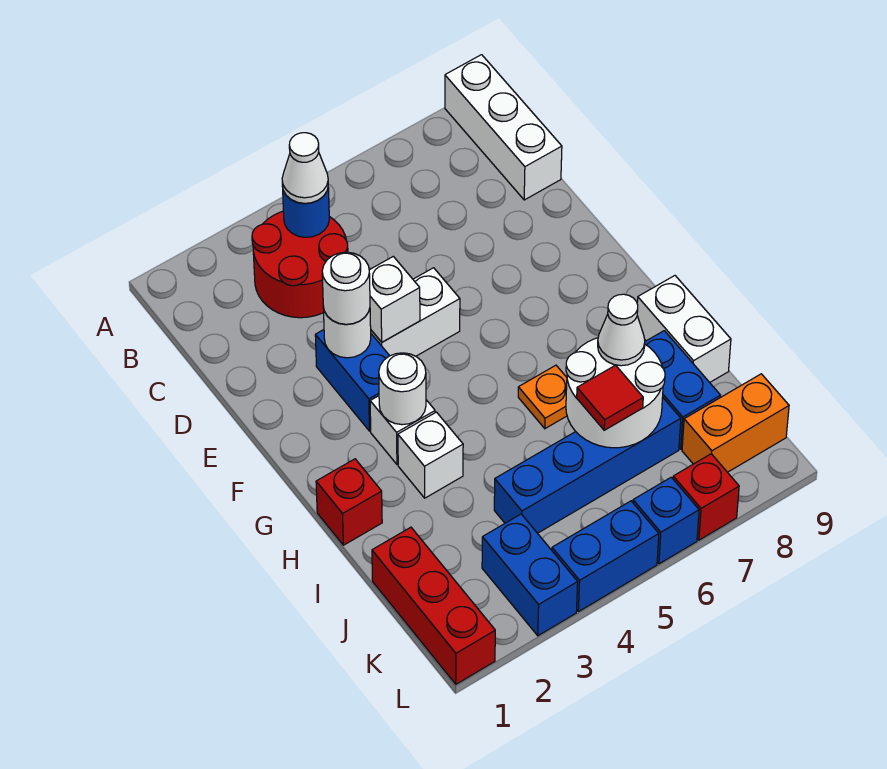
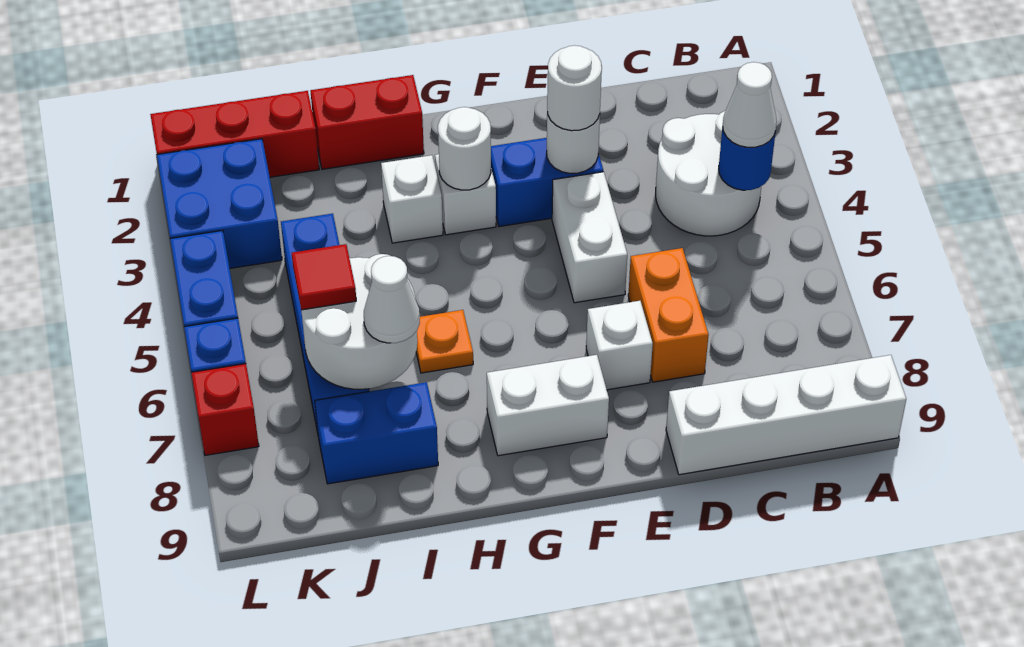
white 1x3 brick [445,55,562,200] -> white 1x4 brick [666,355,906,475]
red 2x2 round brick [252,211,348,318] -> white 2x2 round brick [656,111,761,236]
white 1x1 brick [369,256,420,342] -> white 1x1 brick moved to [586,301,653,390]
red 1x1 brick [316,459,382,545] -> red 1x2 brick [311,75,424,169]
white 1x2 brick [637,276,731,382] -> white 1x2 brick moved to [487,355,609,456]
blue 1x2 brick [482,514,578,636] -> blue 2x2 brick [157,139,282,268]
orange 1x2 brick [682,374,789,472] -> orange 1x2 brick moved to [628,248,709,382]

